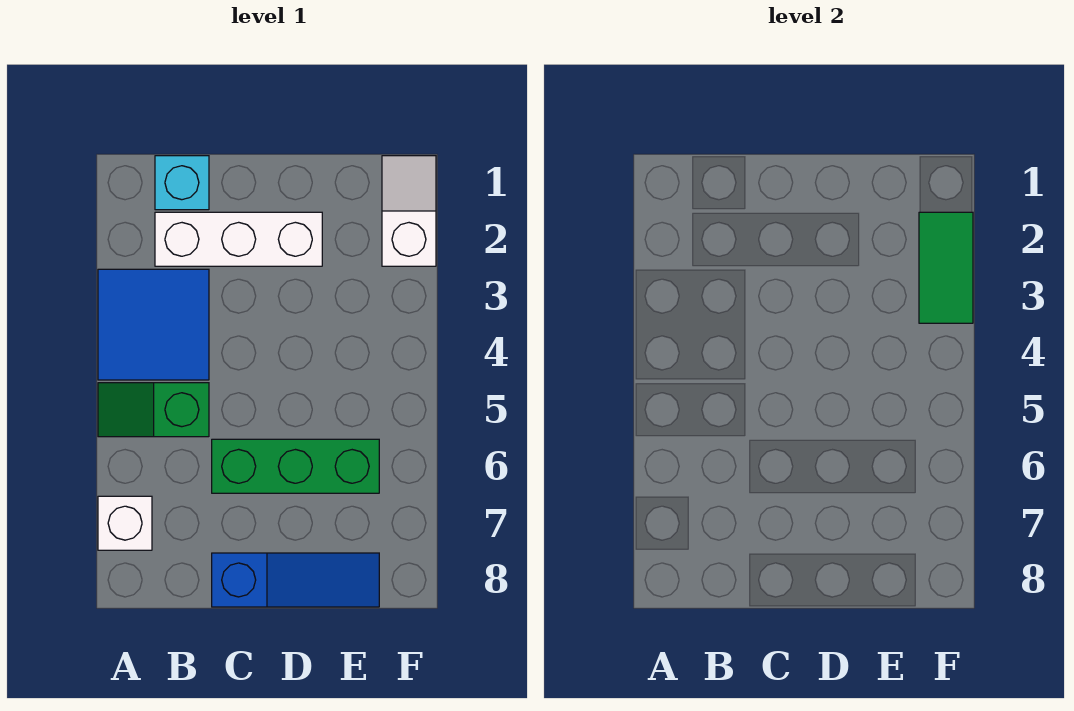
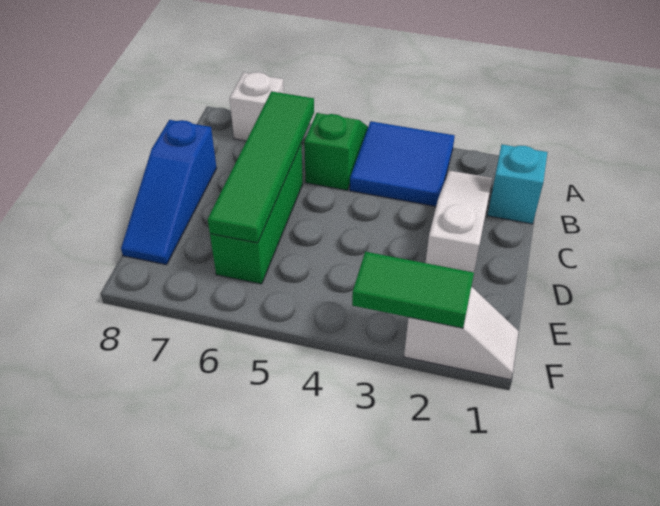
white 1x3 brick [155,212,322,266] -> white 1x3 slope [426,170,492,272]
none -> green 1x4 tile [208,91,314,243]

